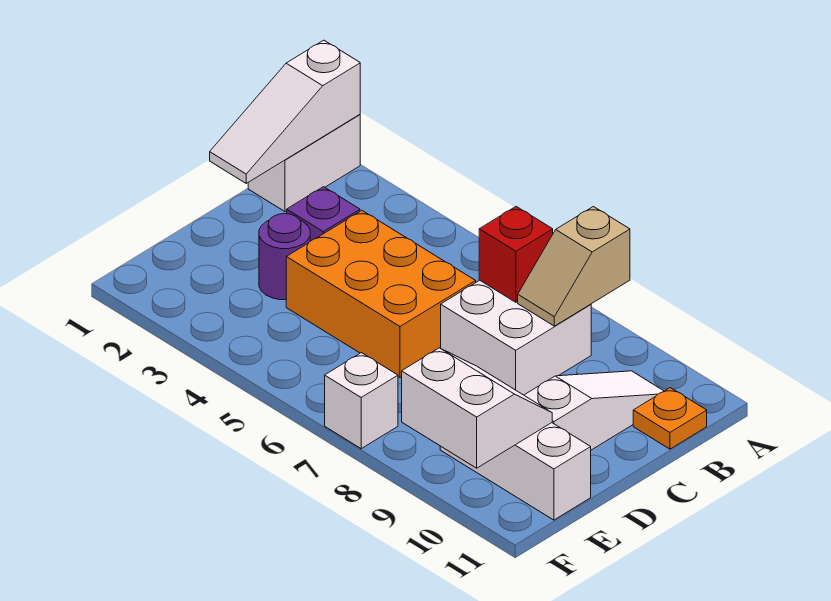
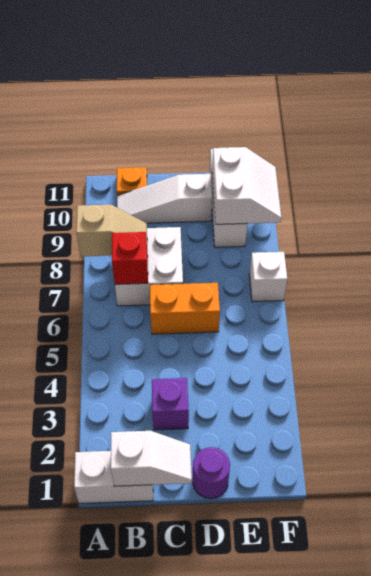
white 1x3 slope [210,40,360,183] -> white 1x2 slope [111,431,192,486]
orange 2x3 brick [286,211,476,378] -> orange 1x2 brick [150,283,220,334]
purple 1x1 round brick [259,214,310,300] -> purple 1x1 round brick moved to [193,447,230,499]
white 2x2 slope [402,348,552,468] -> white 2x2 slope turned to [212,147,282,224]

